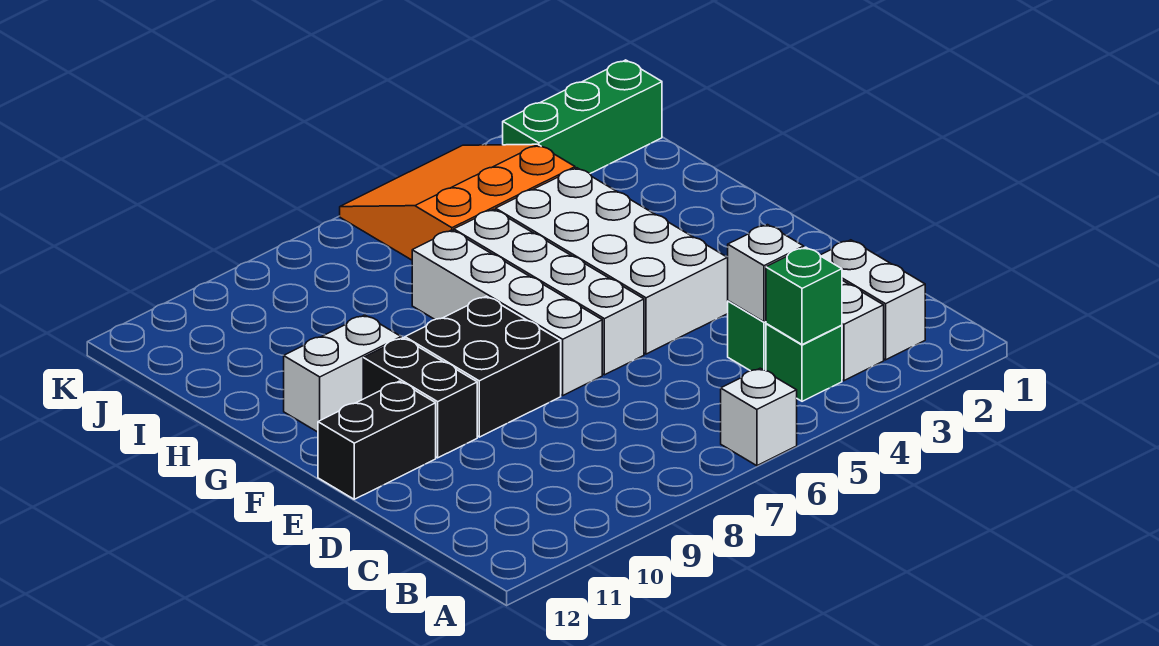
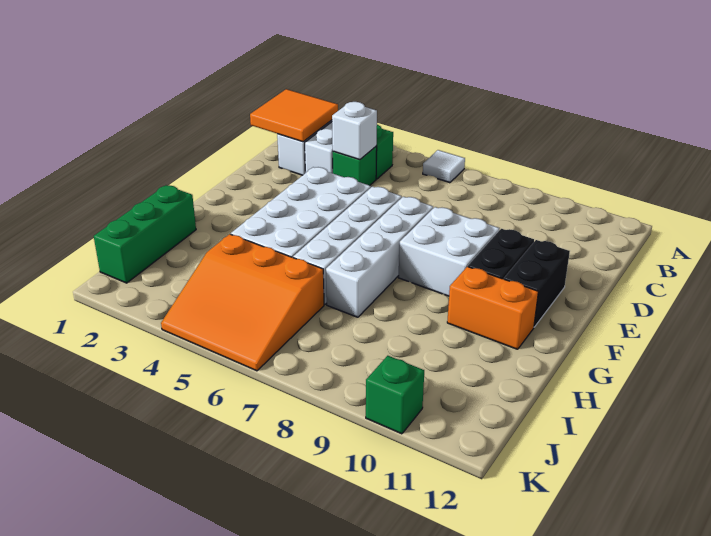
white 1x1 brick [721,368,797,466] -> white 1x1 tile [423,150,465,183]
none -> orange 2x2 tile [250,89,338,142]
green 1x1 brick [766,247,842,345] -> green 1x1 brick moved to [366,356,424,434]
black 2x2 brick [405,296,561,437] -> white 2x2 brick [398,207,500,296]
black 1x2 brick [318,381,436,499] -> black 1x2 brick turned to [504,240,570,327]
white 1x2 brick [284,315,401,432] -> orange 1x2 brick [447,267,538,349]
green 1x3 brick [503,60,662,173] -> green 1x3 brick turned to [94,185,196,283]

